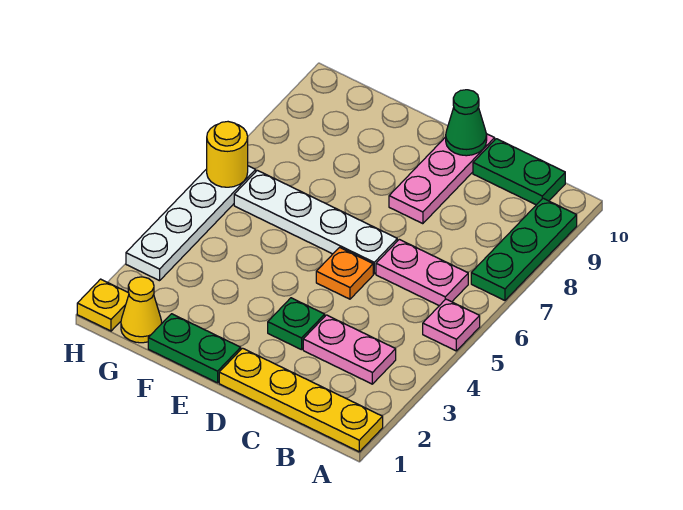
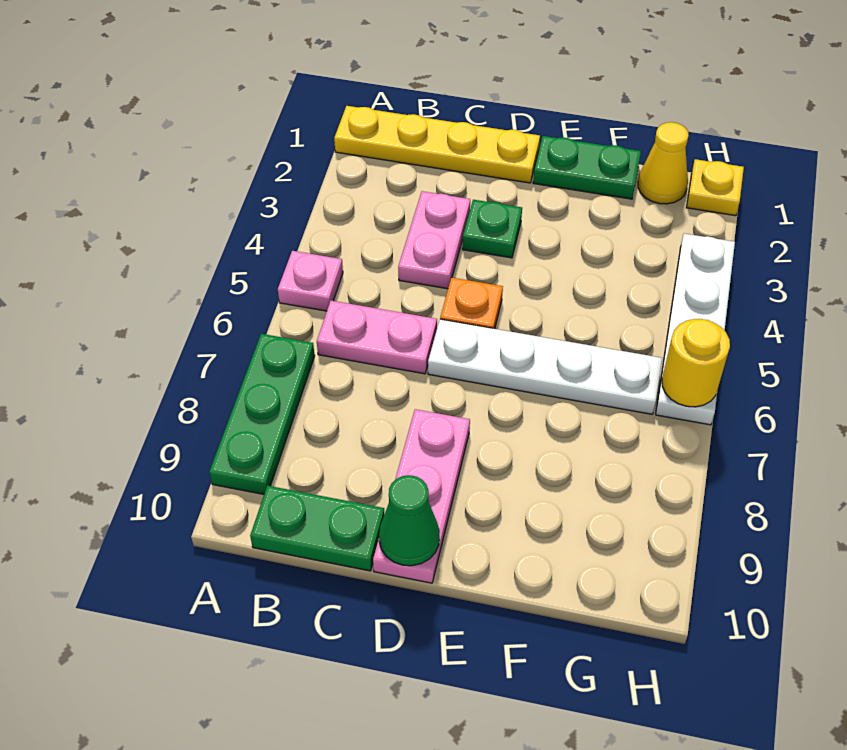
pink 1x2 plate [303,315,396,384] -> pink 1x2 plate turned to [398,191,470,289]

